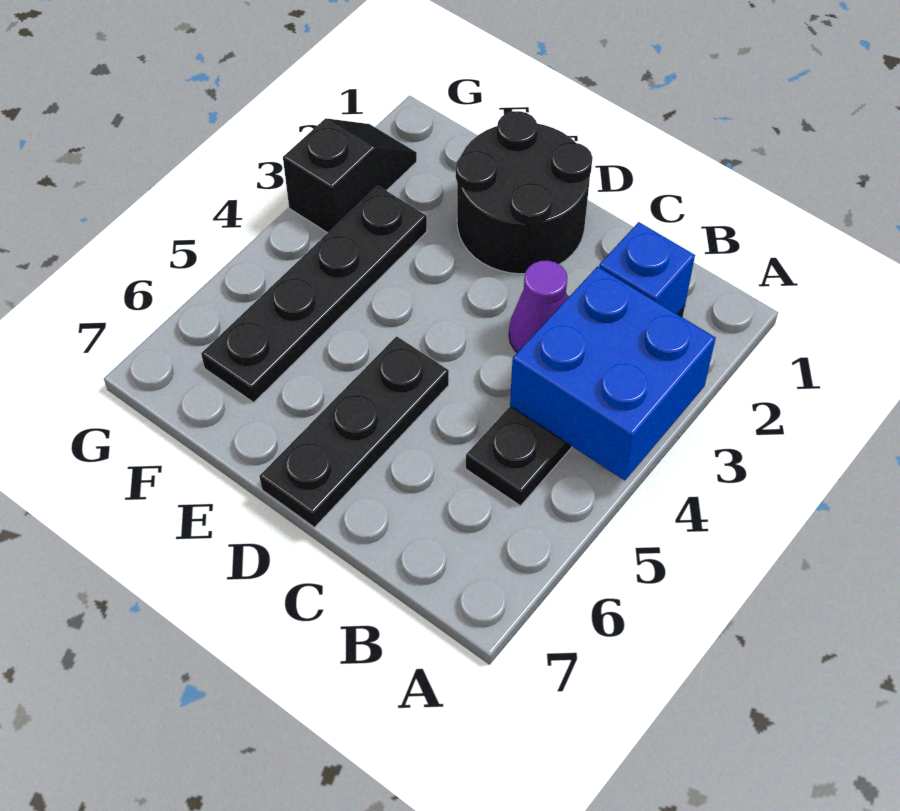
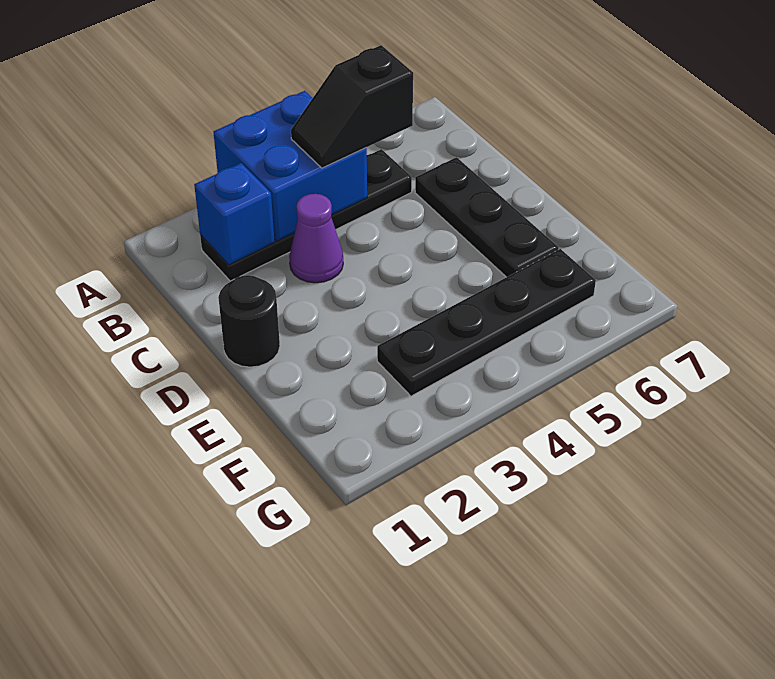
black 2x2 round brick [456,111,593,274] -> black 1x1 round brick [218,275,280,367]
black 1x3 plate [260,336,449,527] -> black 1x3 plate turned to [415,157,559,277]
black 1x2 slope [283,118,417,233] -> black 1x2 slope moved to [291,45,413,168]

